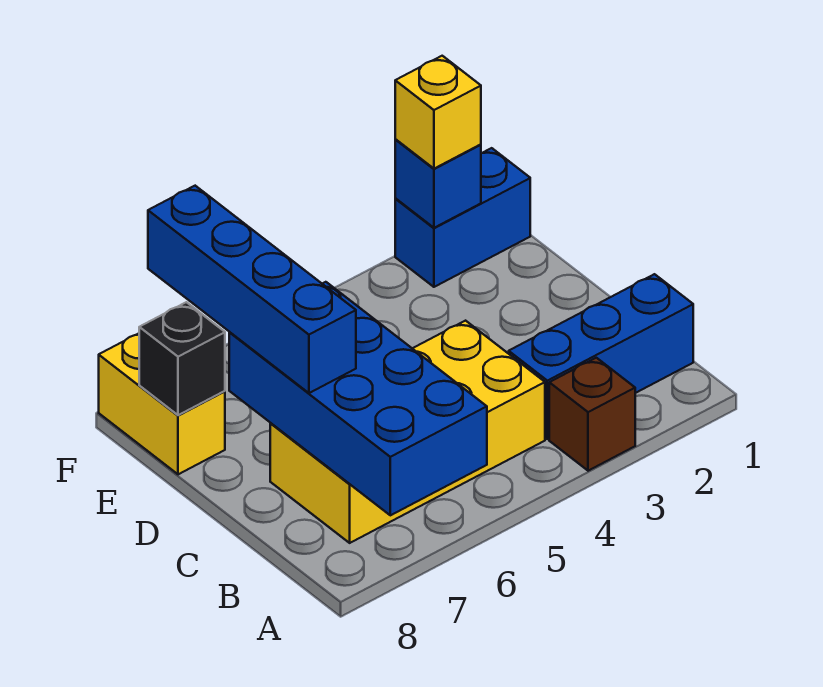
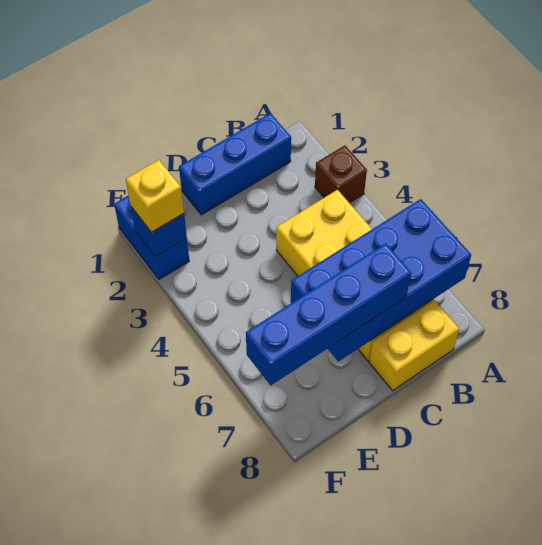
blue 1x3 brick [509,274,693,439] -> blue 1x3 brick turned to [179,113,291,215]
yellow 1x2 brick [99,333,225,474] -> yellow 1x2 brick moved to [369,301,459,391]
black 1x1 brick [139,302,225,415] -> none

